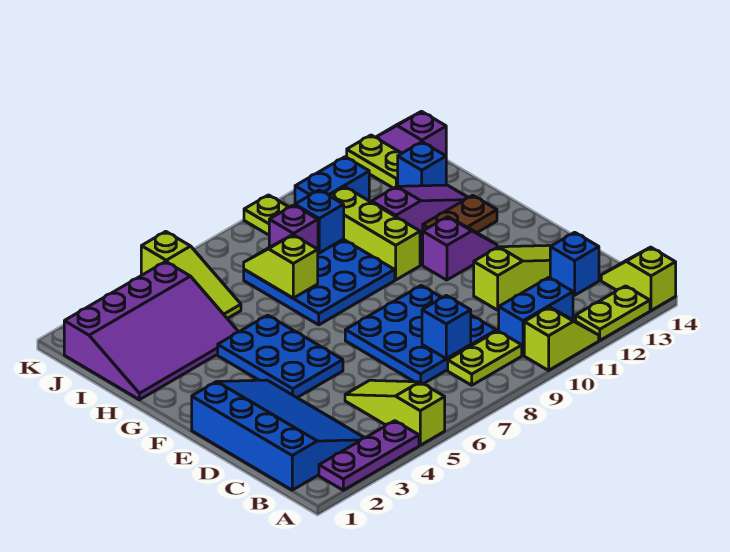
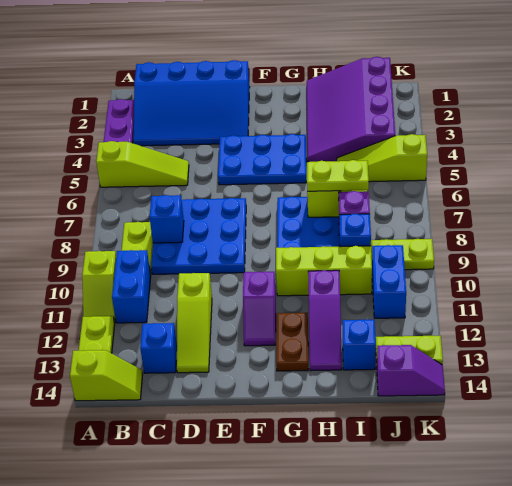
none -> lime 1x2 plate [307,160,369,191]

